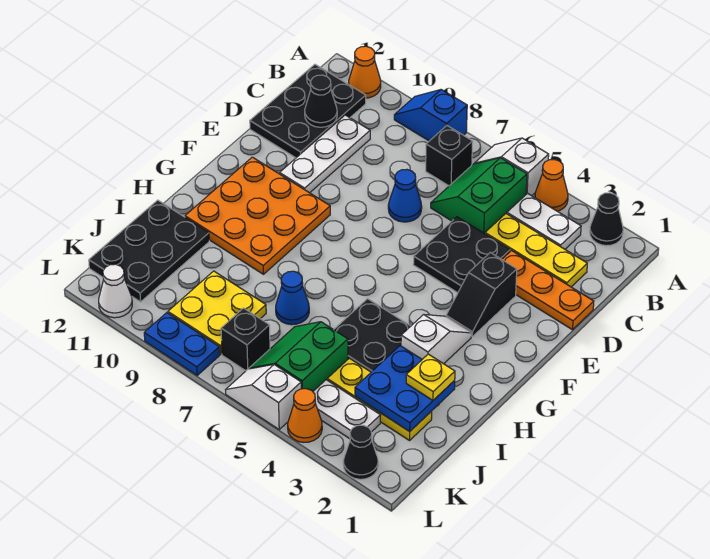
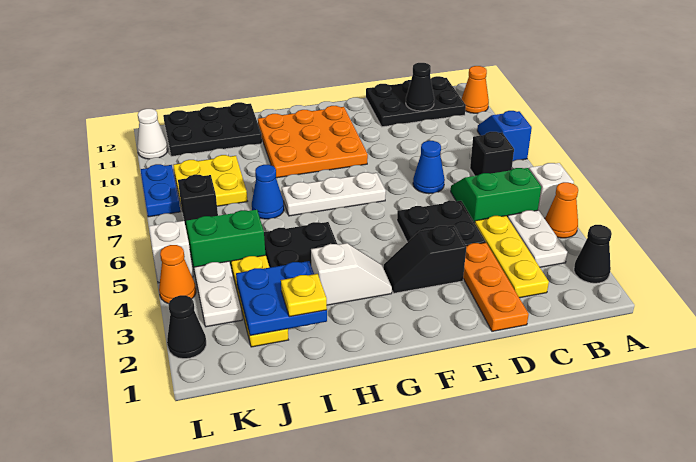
white 1x3 plate [280,115,370,193] -> white 1x3 plate moved to [282,172,386,216]

